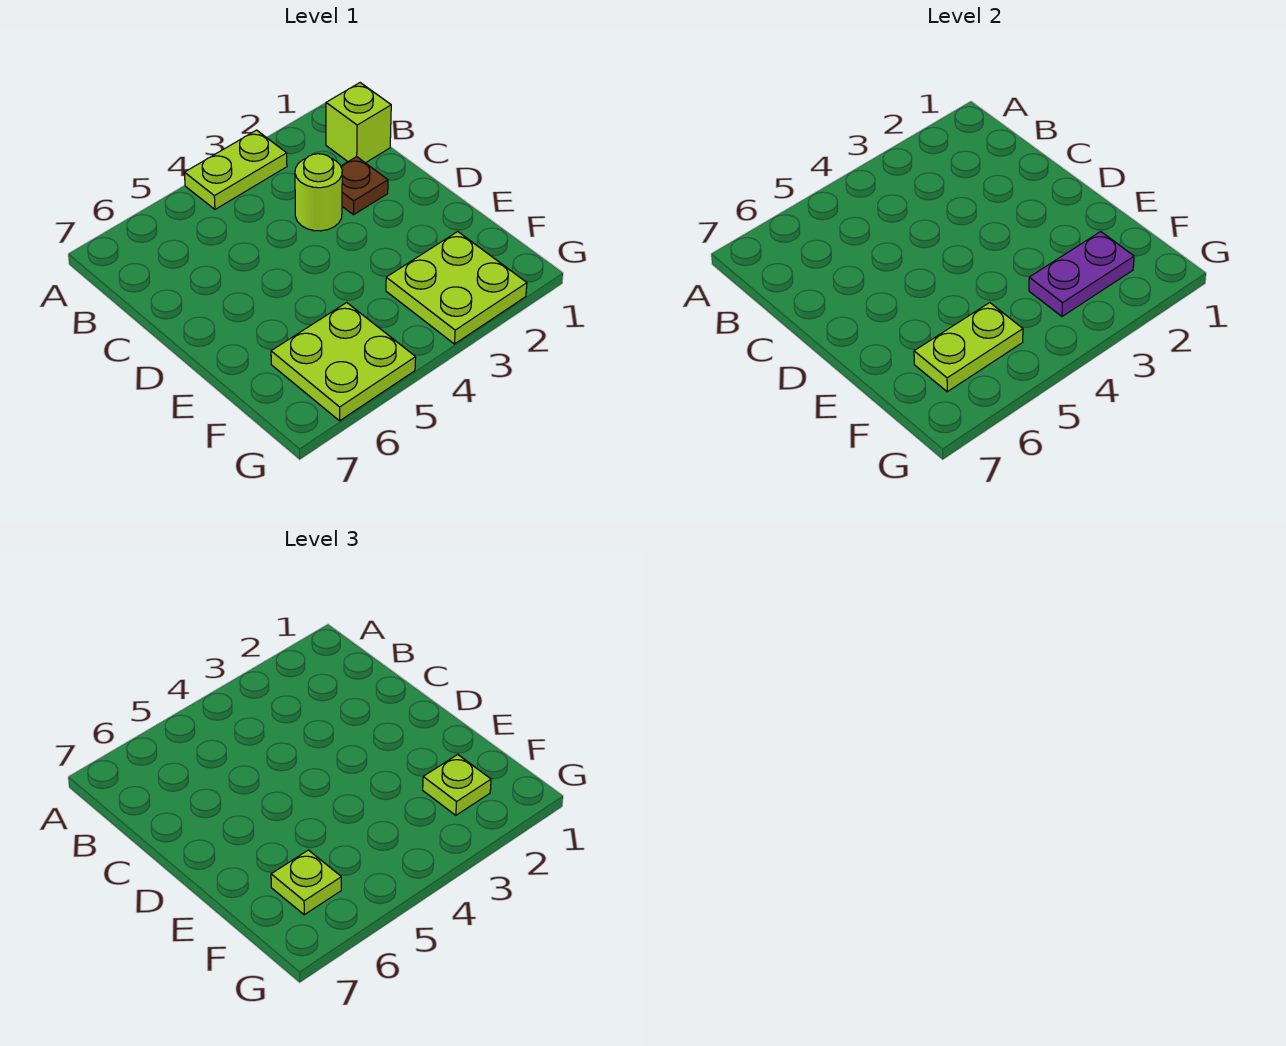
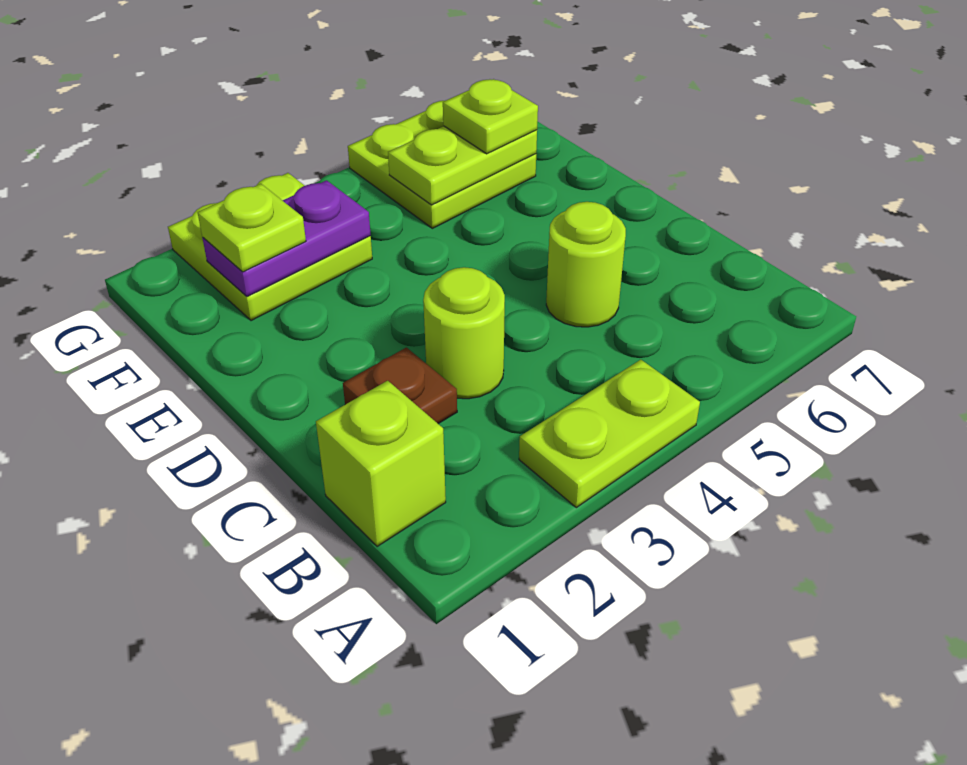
none -> lime 1x1 round brick [546,202,626,327]

